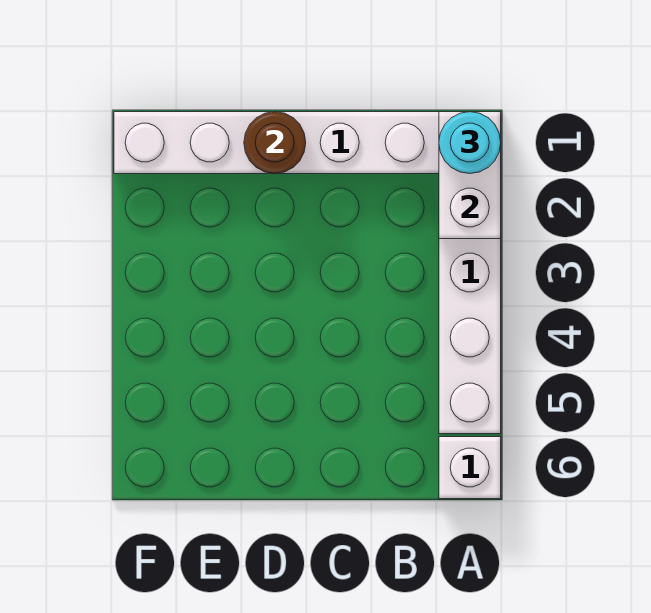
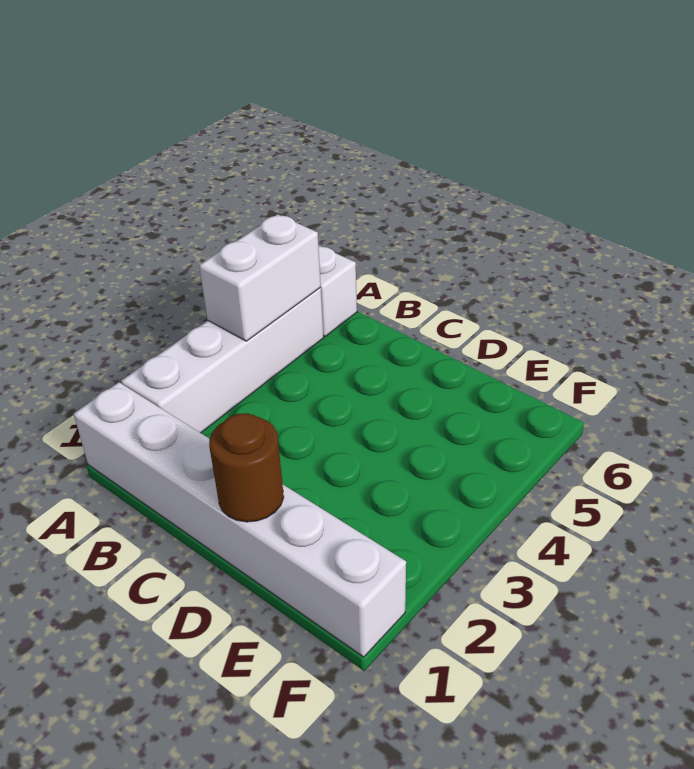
white 1x2 brick [439,112,501,239] -> white 1x2 brick moved to [199,214,321,341]
cyan 1x1 round brick [439,112,501,174] -> none

